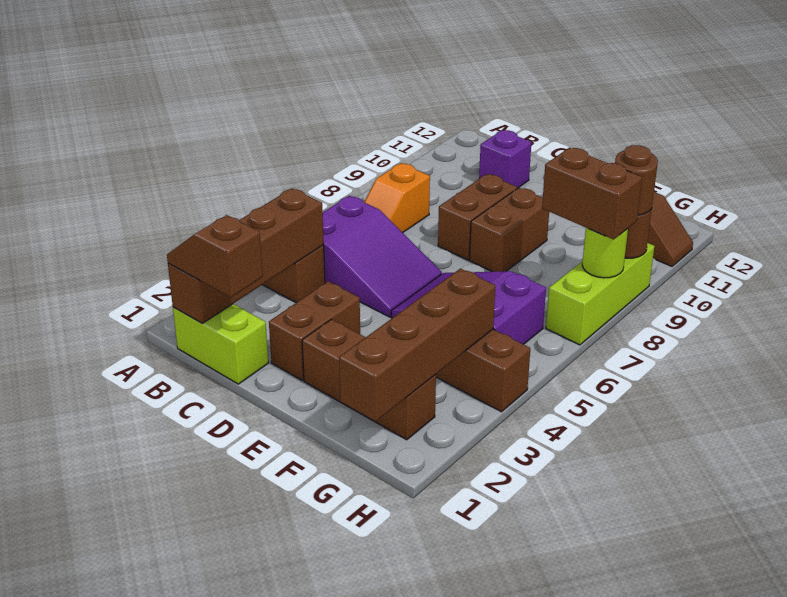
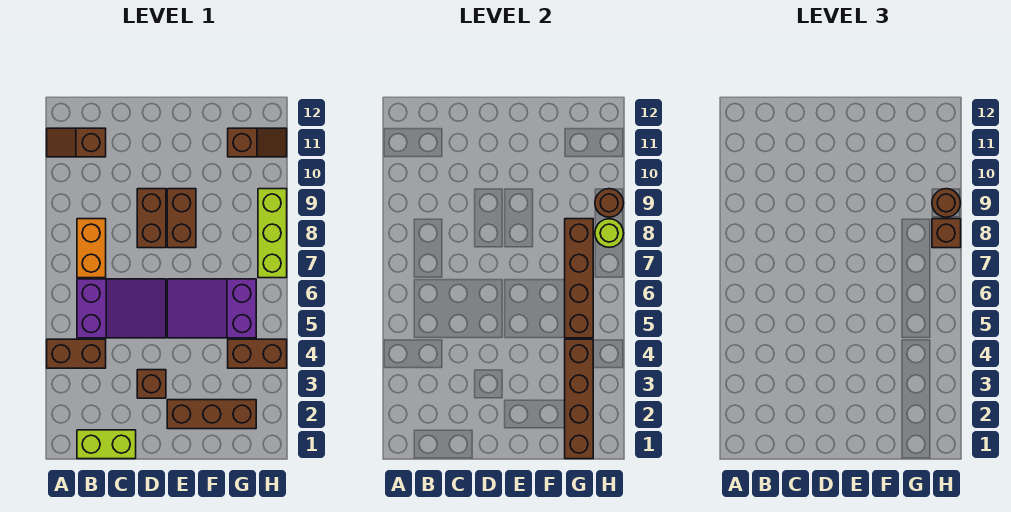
brown 1x4 brick [168,188,324,323] -> brown 1x4 brick moved to [565,219,593,338]
brown 1x2 slope [167,215,263,297] -> brown 1x2 slope moved to [47,128,106,157]
orange 1x2 slope [364,163,430,233] -> orange 1x2 brick [77,219,106,278]
purple 1x1 brick [479,130,531,188] -> none
brown 1x2 brick [269,281,360,381] -> brown 1x1 brick [137,370,166,398]
brown 1x2 brick [542,148,642,239] -> brown 1x1 brick [932,219,961,248]

